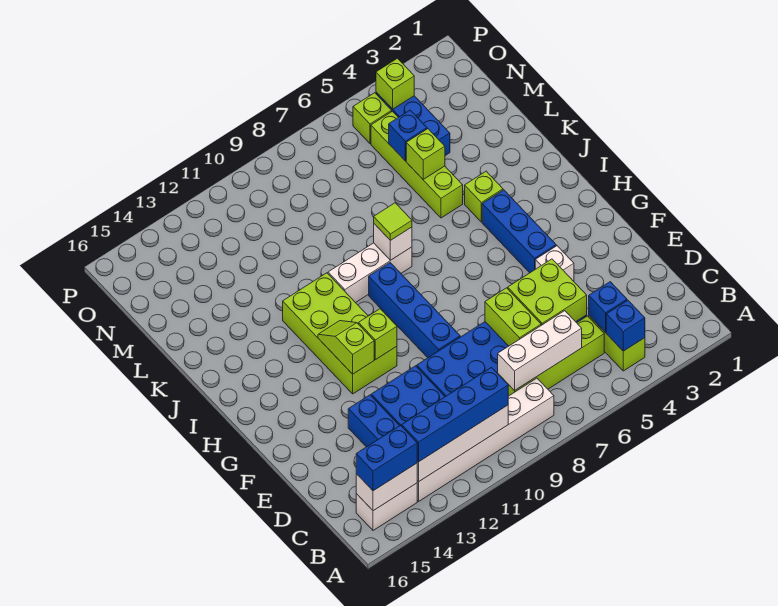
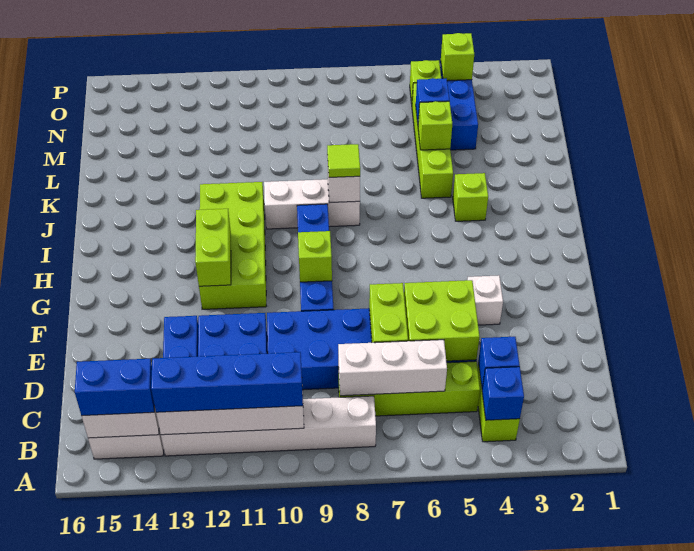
blue 1x3 brick [482,190,556,273] -> none
lime 1x1 brick [359,309,397,360] -> lime 1x1 brick moved to [298,231,332,282]
lime 1x2 slope [318,321,374,374] -> lime 1x2 brick [195,209,231,286]

